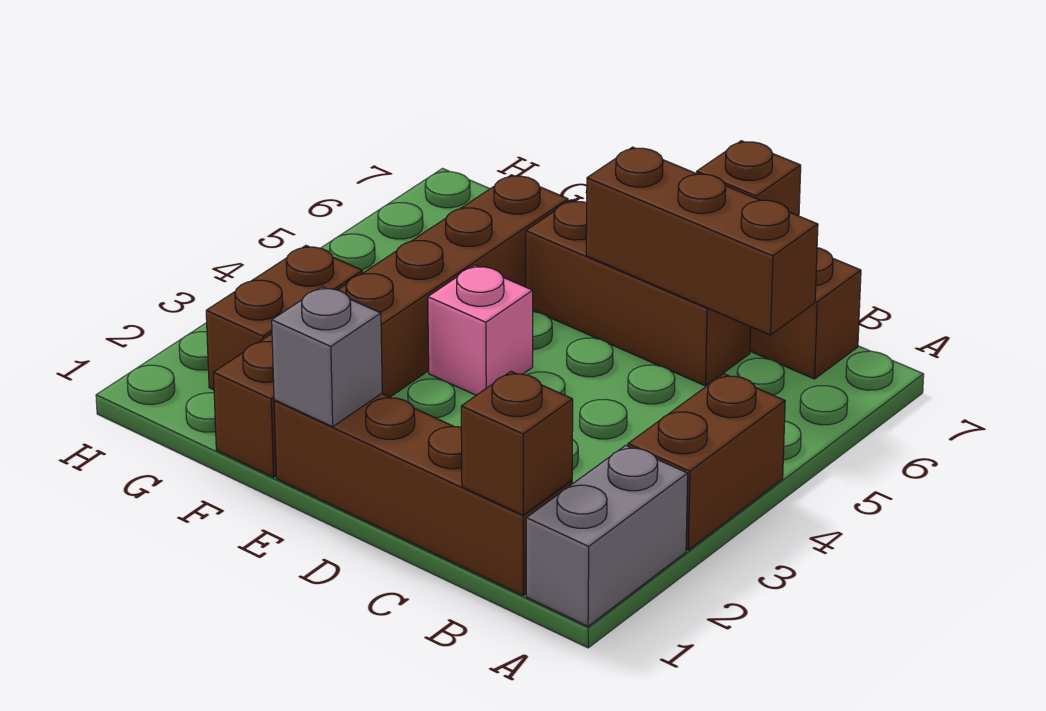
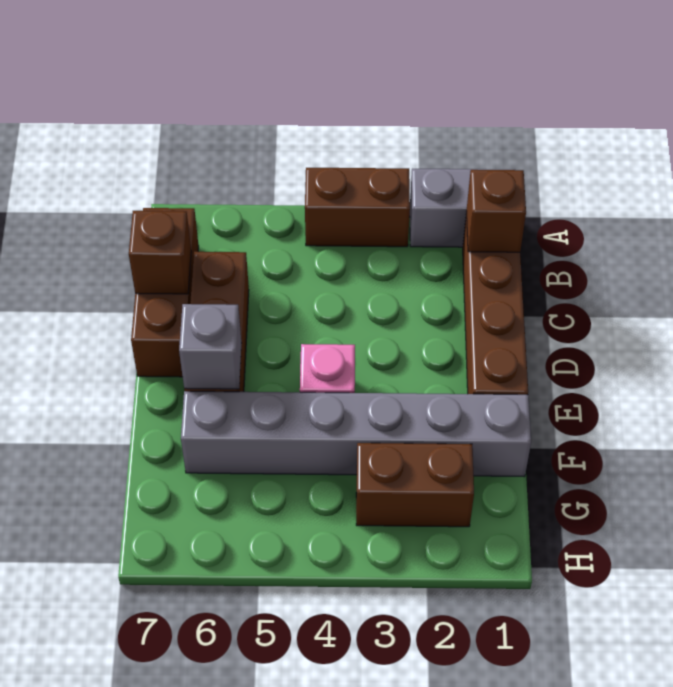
brown 1x3 brick [586,147,818,335] -> none
grey 1x1 brick [272,287,382,427] -> grey 1x1 brick moved to [179,304,242,389]
brown 1x6 brick [213,175,568,477] -> grey 1x6 brick [181,391,531,477]

